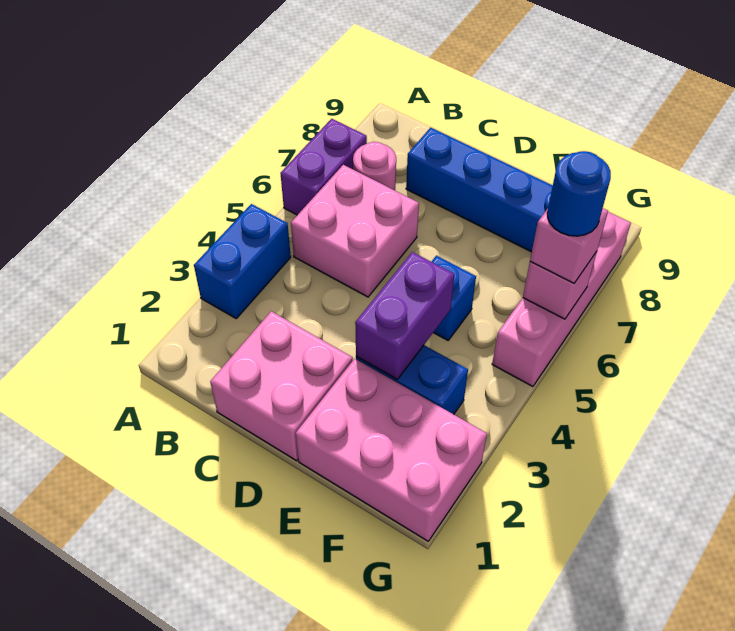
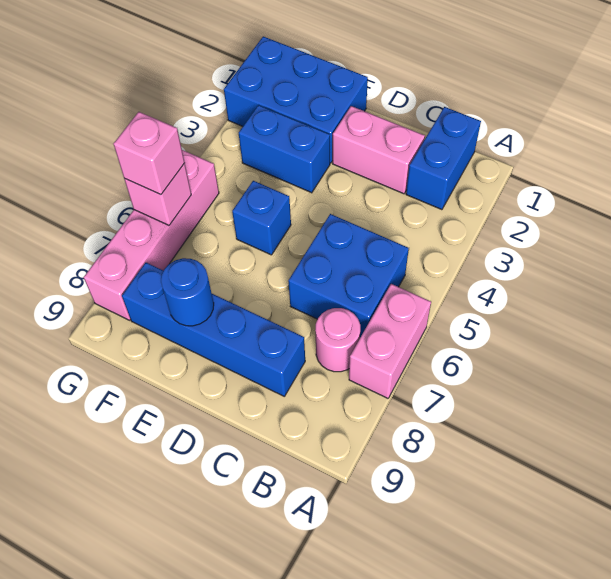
blue 1x2 brick [194,204,291,318] -> blue 1x2 brick moved to [406,107,481,210]
purple 1x2 brick [280,119,367,215] -> pink 1x2 brick [349,284,431,398]
pink 2x2 brick [291,165,419,297] -> blue 2x2 brick [288,214,409,337]
pink 2x2 brick [210,311,353,461] -> pink 1x2 brick [333,106,425,194]
pink 2x3 brick [296,359,487,541] -> blue 2x3 brick [224,36,368,163]
purple 1x2 brick [355,252,454,379] -> none
blue 1x1 round brick [547,151,611,236] -> blue 1x1 round brick moved to [161,258,214,326]

